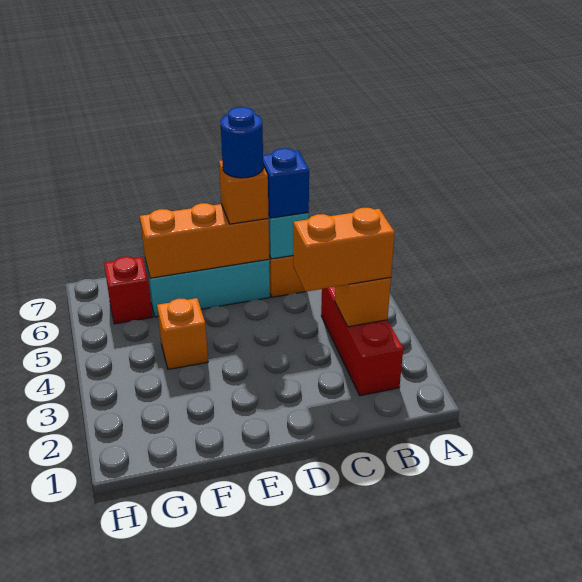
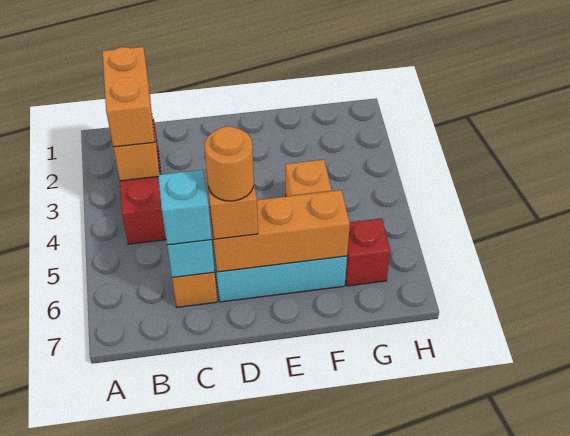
orange 1x2 brick [293,208,395,292] -> orange 1x2 brick turned to [103,47,155,147]
blue 1x1 brick [263,148,309,218] -> cyan 1x1 brick [158,170,212,245]
blue 1x1 round brick [220,107,263,178] -> orange 1x1 round brick [205,126,254,201]

